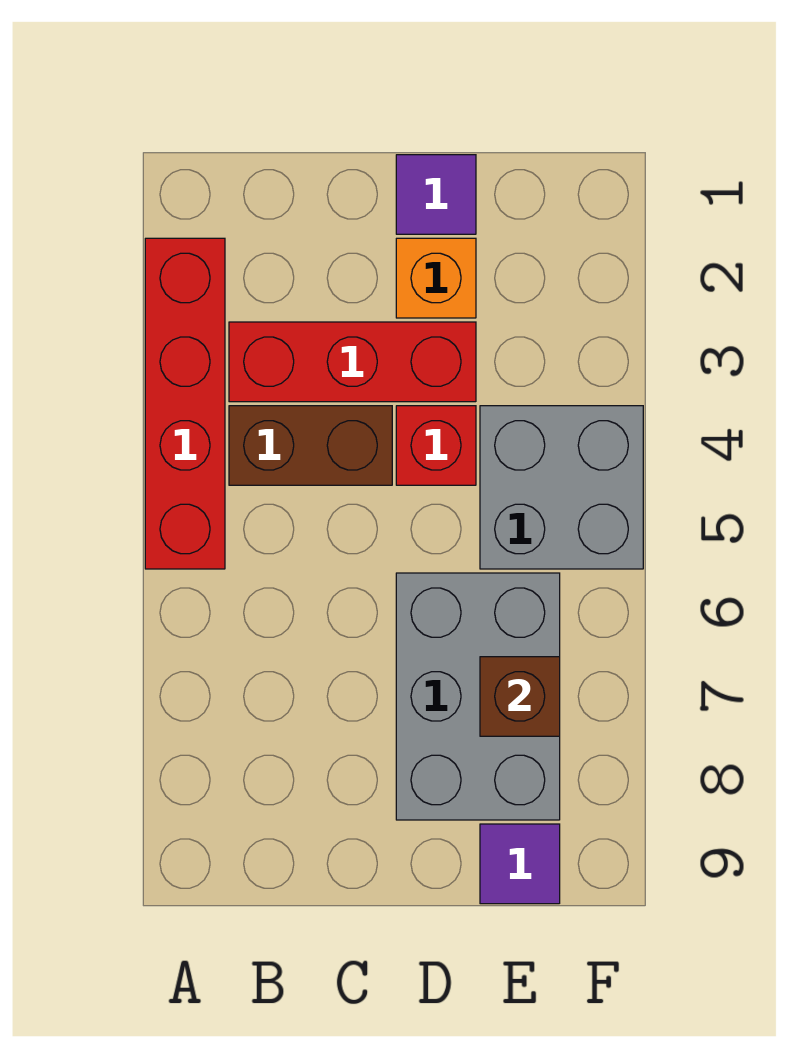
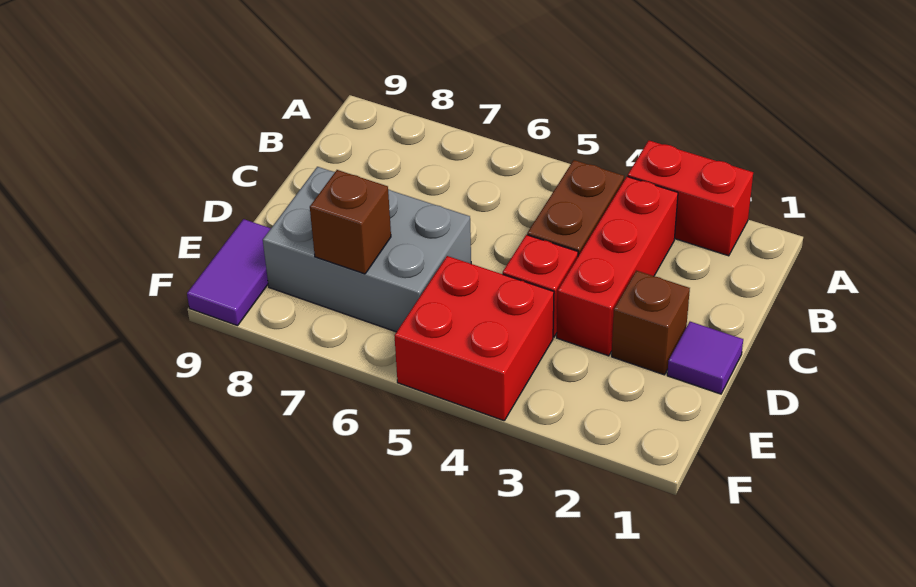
red 1x4 brick [145,238,225,569] -> red 1x2 brick [628,141,753,256]
orange 1x1 brick [396,238,476,318] -> brown 1x1 brick [612,271,690,375]
grey 2x2 brick [480,406,643,569] -> red 2x2 brick [394,256,554,421]
purple 1x1 tile [480,824,560,904] -> purple 1x2 tile [187,219,271,326]

